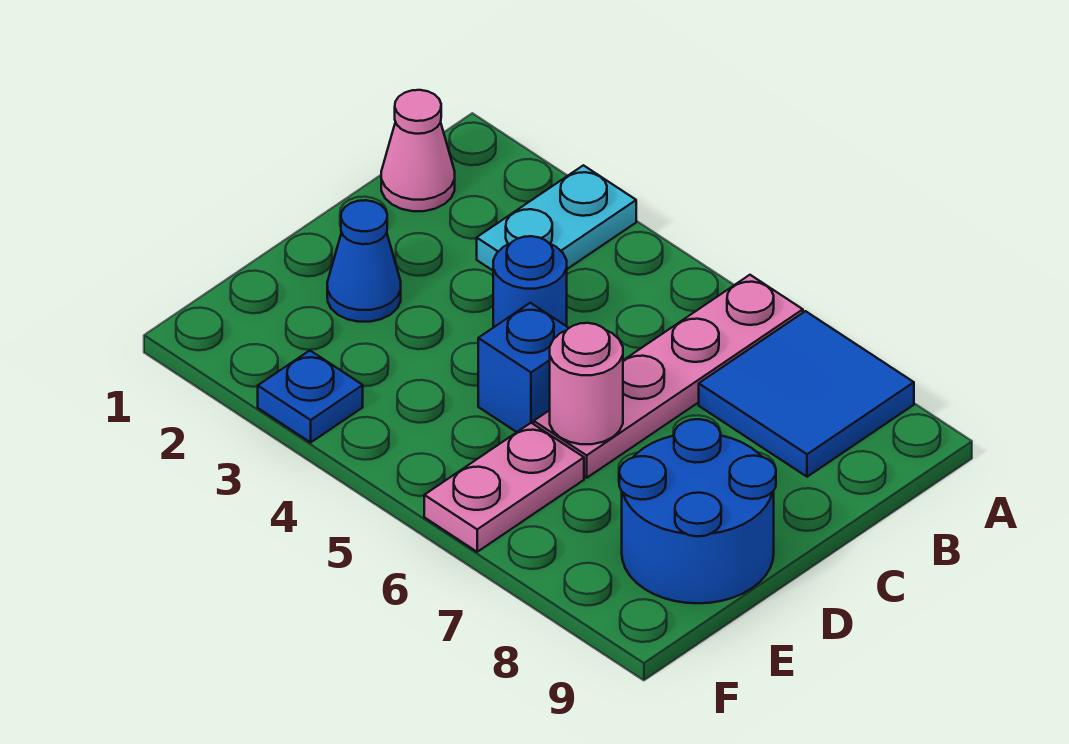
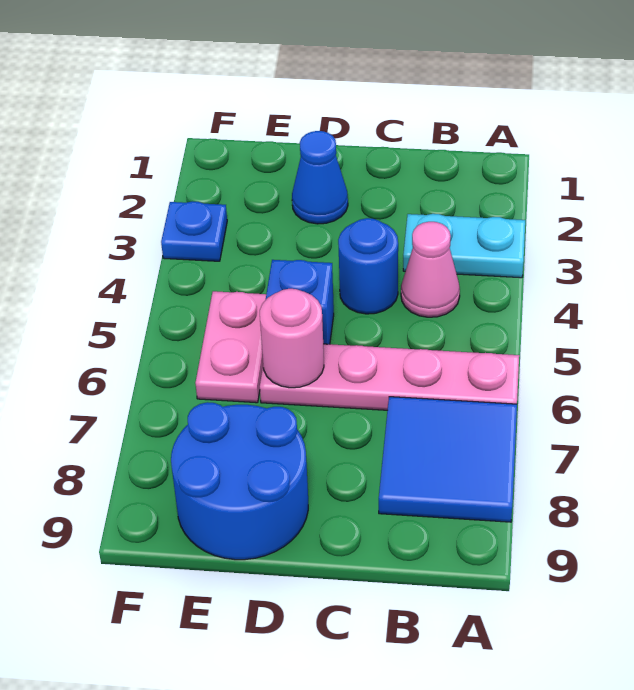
pink 1x1 cone [381,90,455,211] -> pink 1x1 cone moved to [401,222,460,317]
pink 1x2 plate [424,423,584,552] -> pink 1x2 plate turned to [195,291,266,403]

